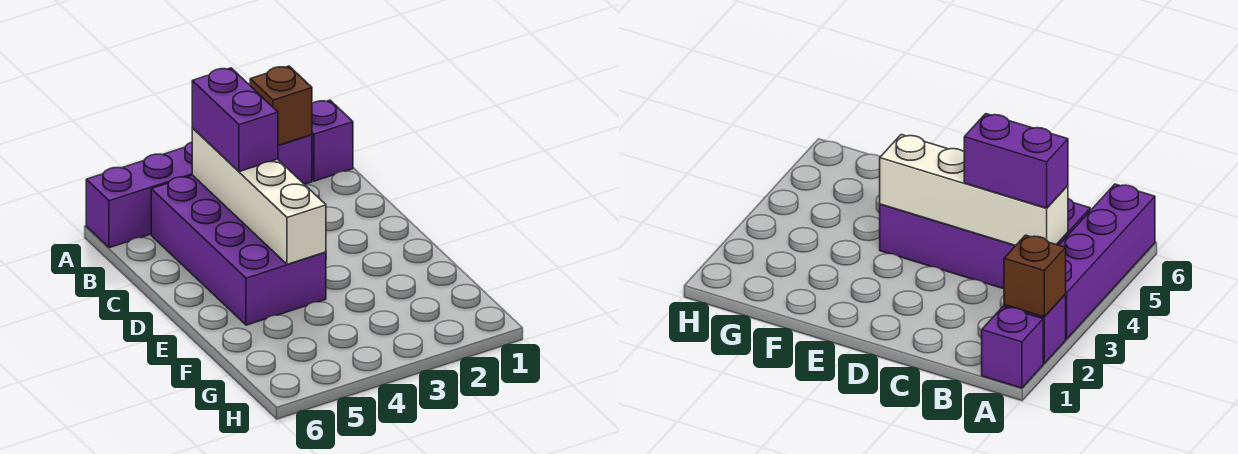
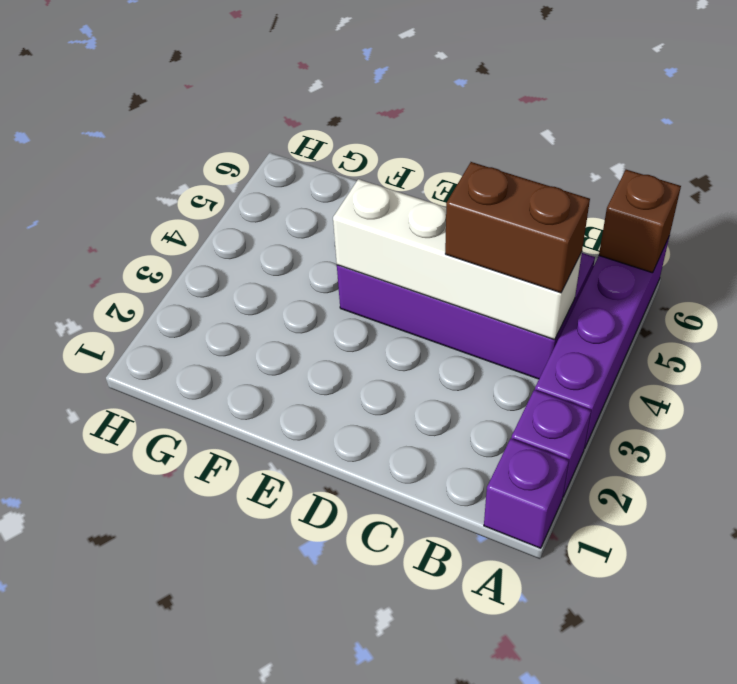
brown 1x1 brick [250,66,312,145] -> brown 1x1 brick moved to [599,170,681,273]
purple 1x2 brick [192,68,278,172] -> brown 1x2 brick [445,162,590,293]

